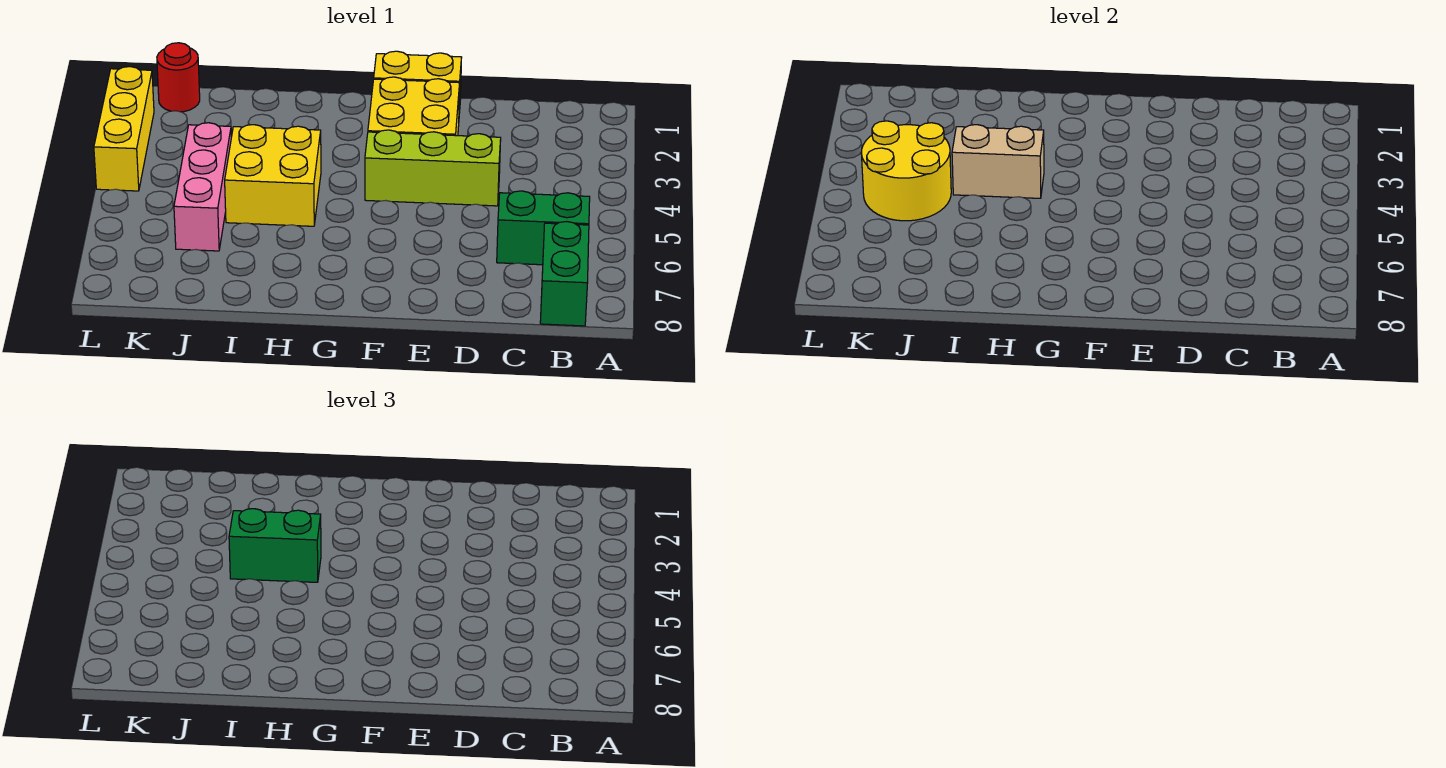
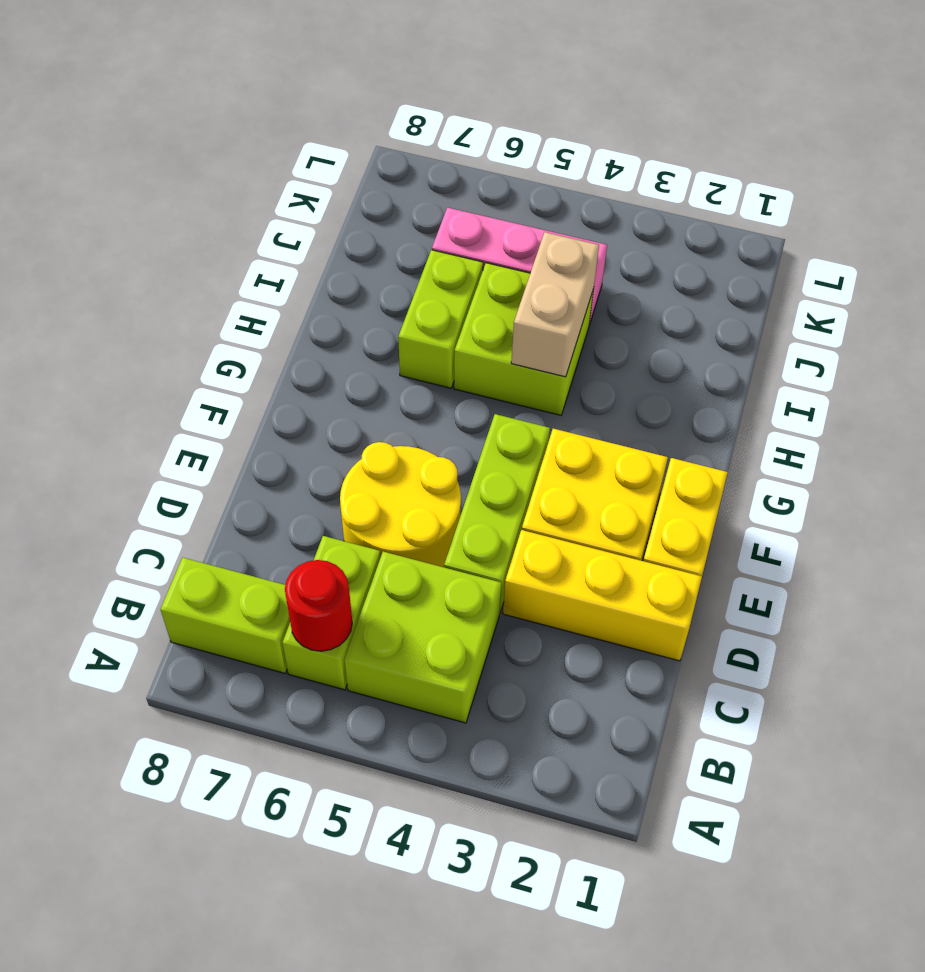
none -> lime 2x2 brick [344,552,501,723]
green 1x2 brick [497,191,590,265] -> lime 1x2 brick [283,536,380,690]
green 1x2 brick [540,222,589,326] -> lime 1x2 brick [161,558,290,673]
yellow 2x2 brick [225,125,321,226] -> lime 2x2 brick [454,263,593,415]
green 1x2 brick [229,509,321,582] -> none
none -> lime 1x2 brick [398,250,483,388]
yellow 2x2 round brick [861,121,951,221] -> yellow 2x2 round brick moved to [340,442,461,567]
red 1x1 round brick [157,43,200,112] -> red 1x1 round brick moved to [285,560,352,651]
yellow 1x3 brick [94,67,154,191] -> yellow 1x3 brick moved to [503,530,702,661]

